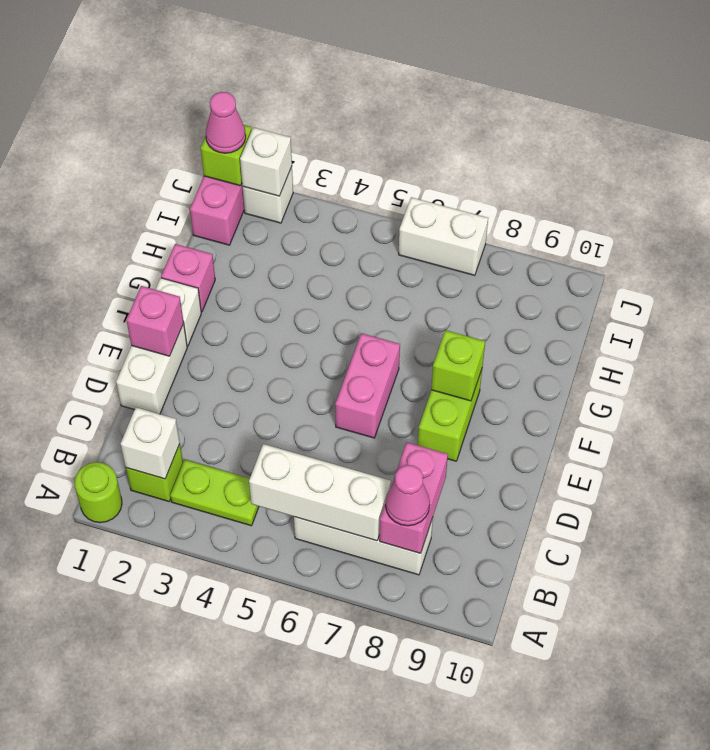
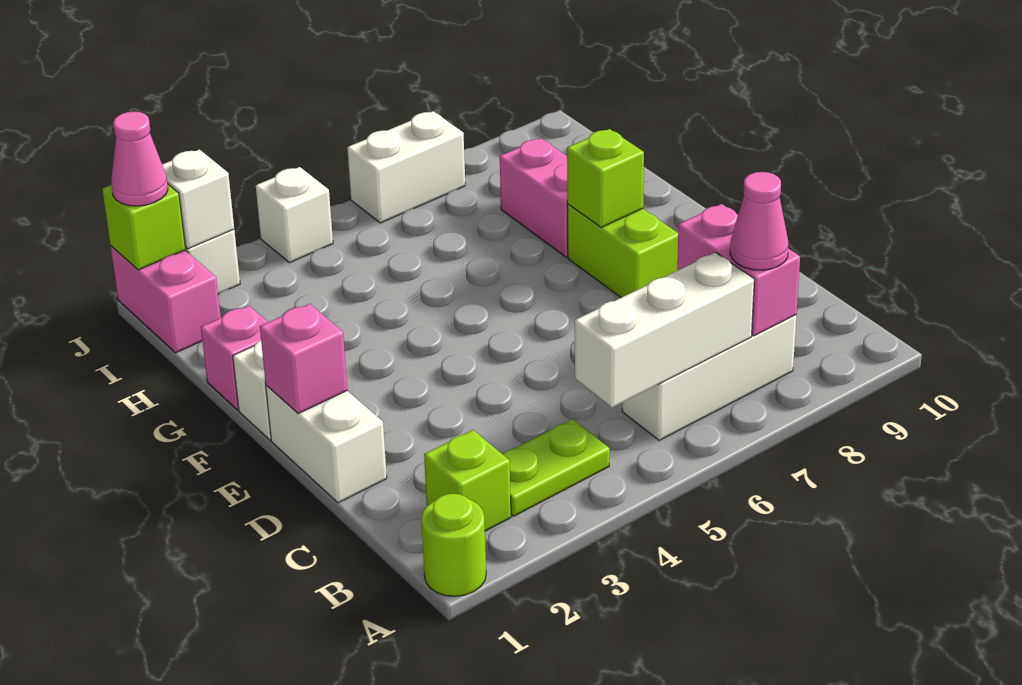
white 1x1 brick [121,408,180,479] -> white 1x1 brick moved to [256,167,333,263]
pink 1x2 brick [335,333,400,438] -> pink 1x2 brick moved to [500,138,568,257]

